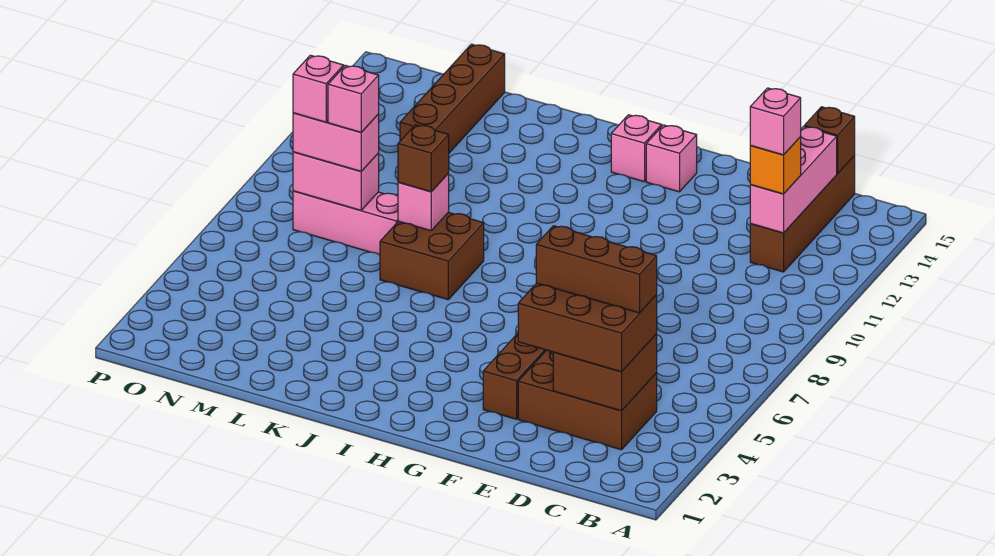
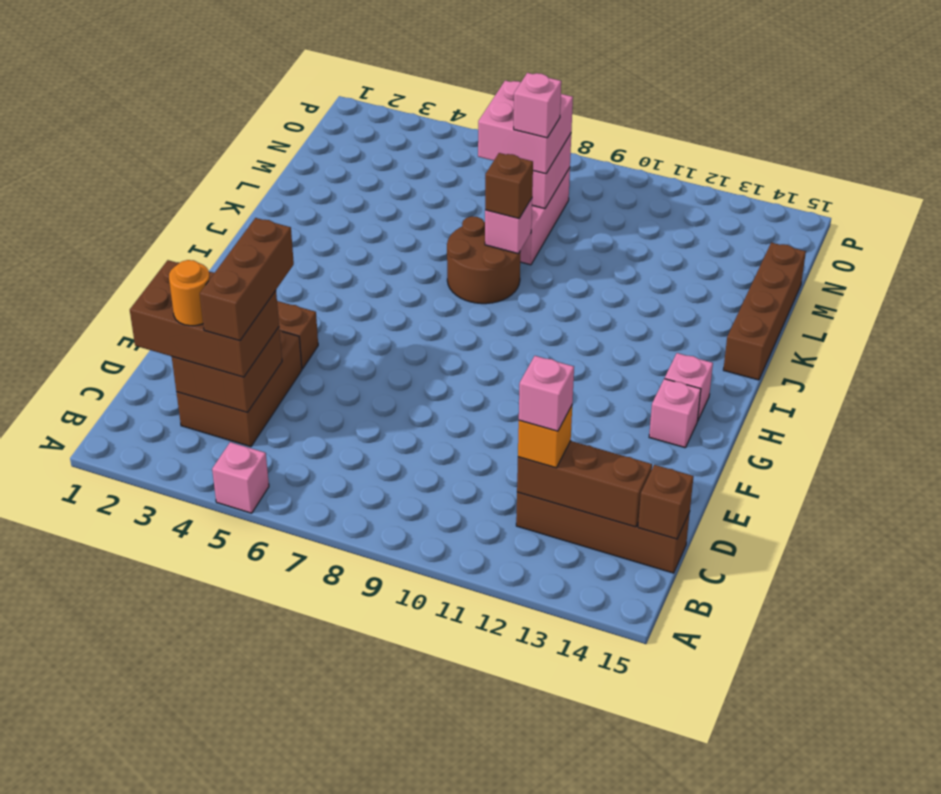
brown 2x3 brick [518,283,657,372] -> brown 2x3 brick turned to [130,260,279,377]
none -> orange 1x1 round brick [169,260,210,326]
pink 1x3 brick [750,127,837,233] -> brown 1x3 brick [517,441,652,527]
brown 2x2 brick [380,212,484,300] -> brown 2x2 round brick [447,216,520,304]
pink 1x2 brick [293,113,379,171] -> pink 2x2 brick [478,80,573,174]
brown 1x4 brick [400,44,505,153] -> brown 1x4 brick turned to [723,243,806,380]
pink 1x1 brick [293,55,344,122] -> pink 1x1 brick moved to [212,442,269,513]

